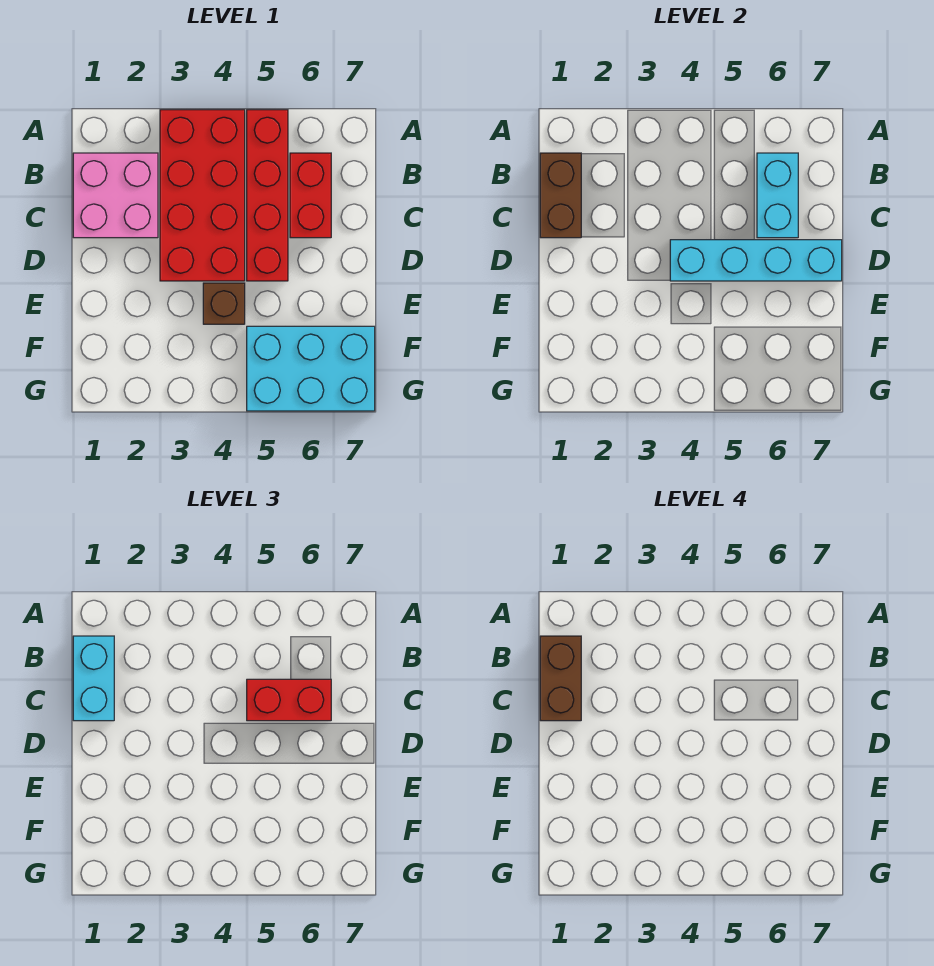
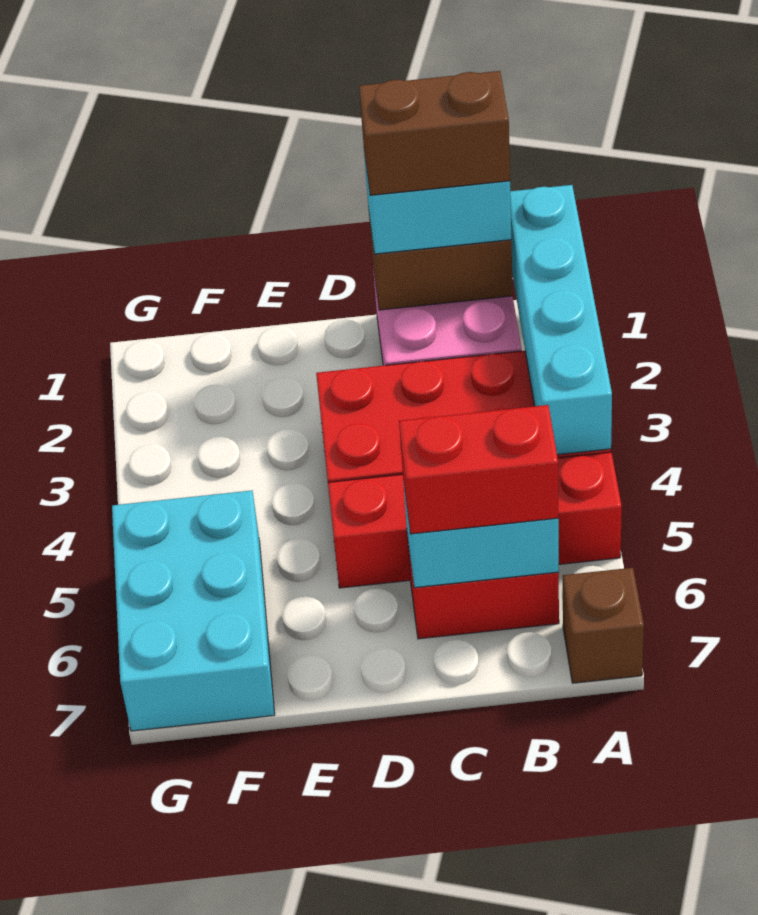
red 1x2 brick [247,679,331,721] -> red 1x2 brick turned to [399,405,558,534]
cyan 1x4 brick [670,240,842,281] -> cyan 1x4 brick moved to [510,185,612,455]
brown 1x1 brick [203,283,245,324] -> brown 1x1 brick moved to [563,568,644,683]

